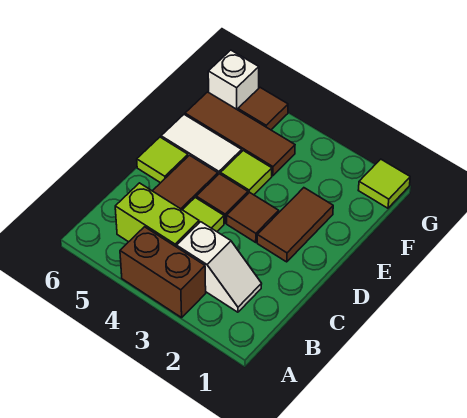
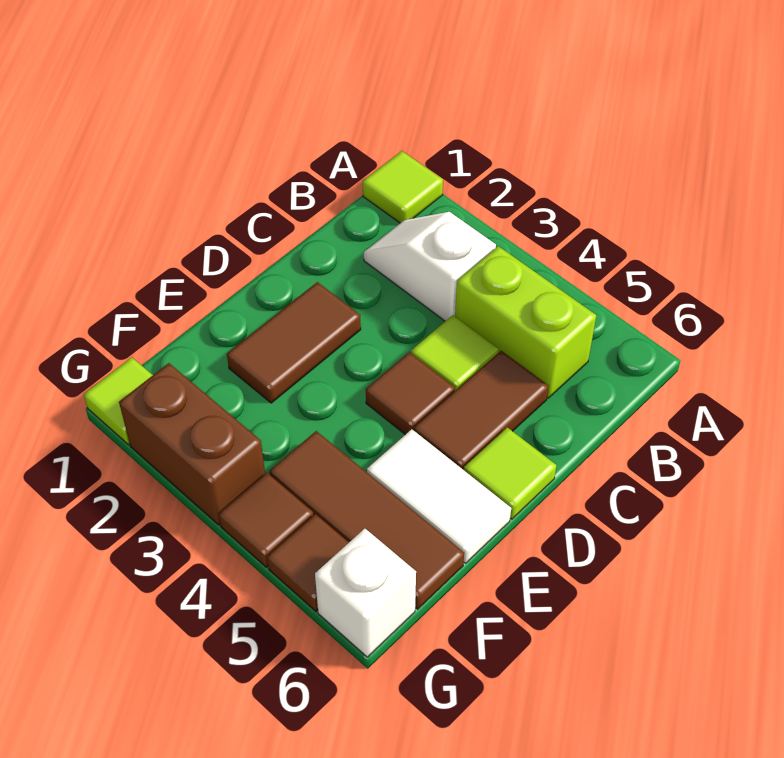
brown 1x2 brick [120,227,206,318] -> brown 1x2 brick moved to [119,363,265,525]
brown 1x1 tile [227,192,279,242] -> brown 1x1 tile moved to [219,473,313,567]
lime 1x1 tile [220,151,272,195] -> lime 1x1 tile moved to [363,151,443,223]

